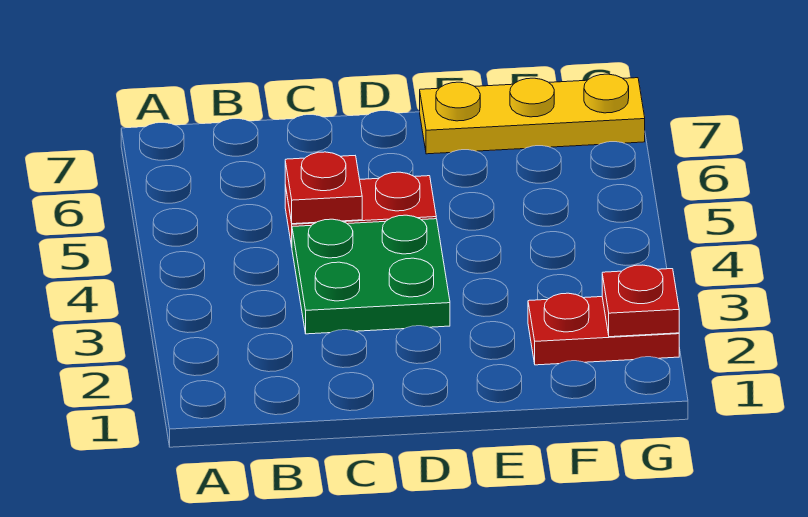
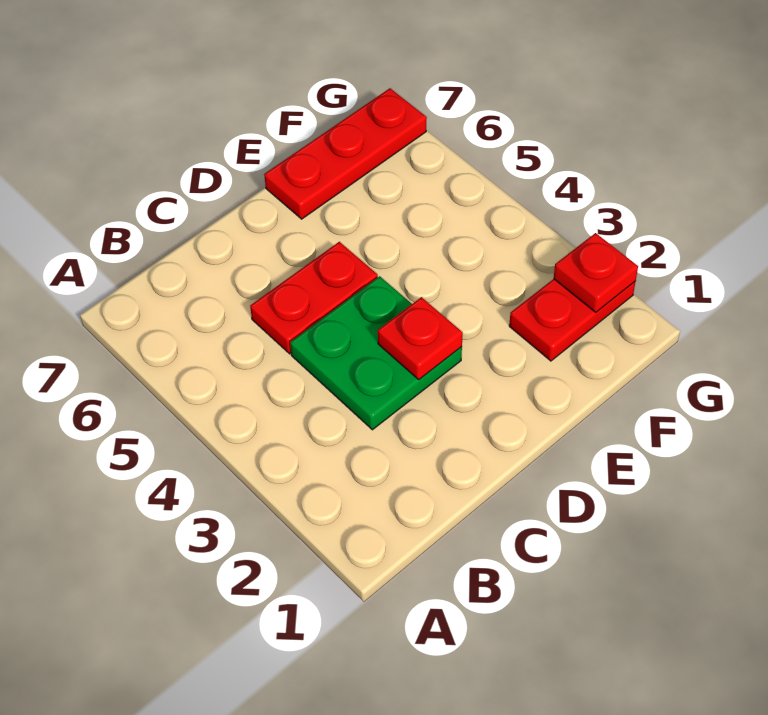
red 1x1 plate [285,152,362,224] -> red 1x1 plate moved to [378,297,463,379]
yellow 1x3 plate [420,74,645,154] -> red 1x3 plate [264,88,427,219]

